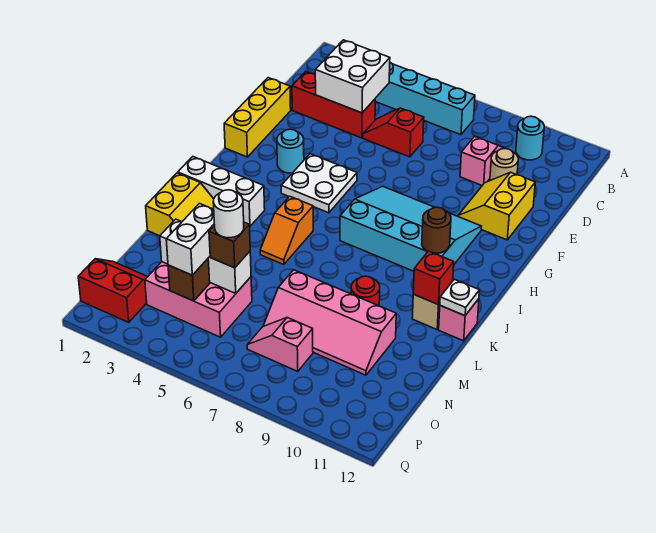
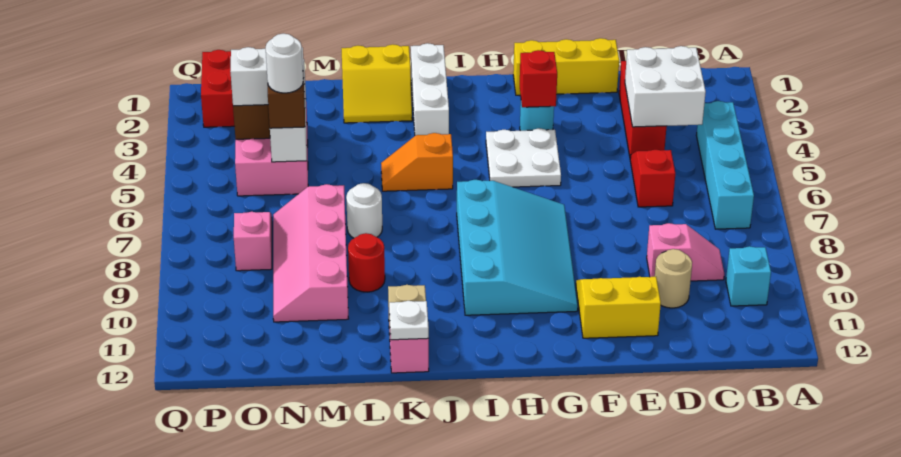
cyan 1x1 round brick [516,116,544,160] -> cyan 1x1 brick [726,246,771,306]
brown 1x1 round brick [422,207,451,253] -> none
red 1x1 brick [413,251,454,305] -> red 1x1 brick moved to [520,50,557,107]
none -> white 1x1 round brick [346,183,382,238]

